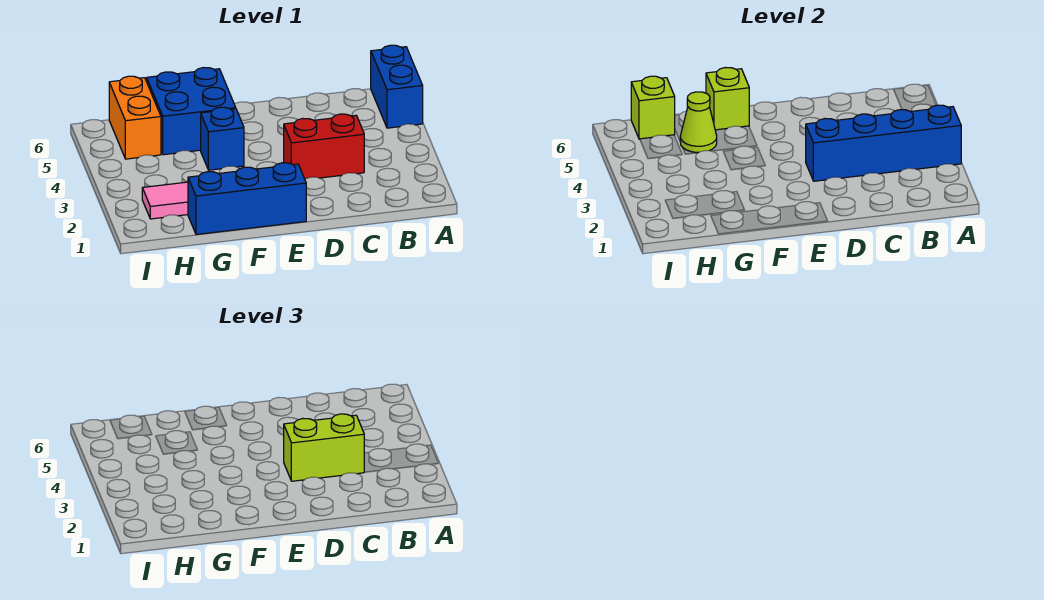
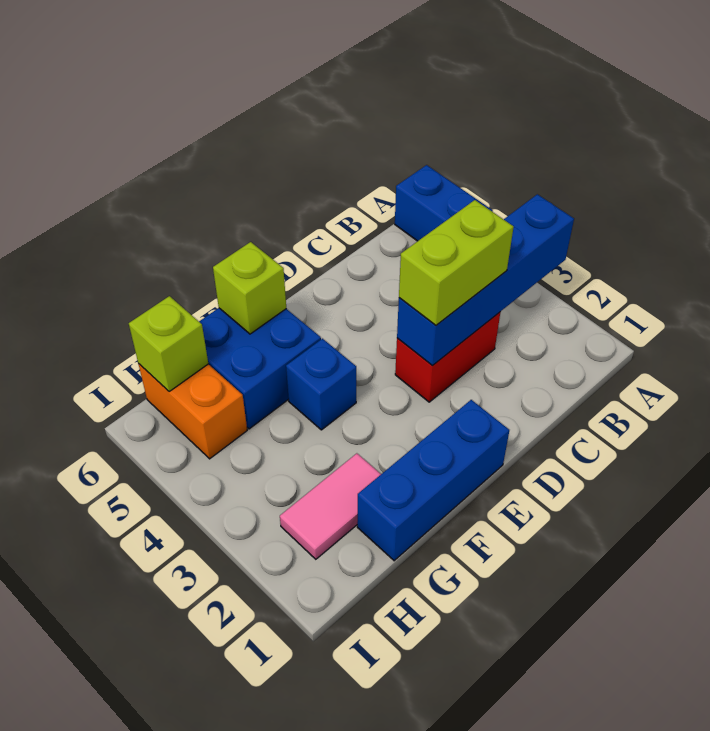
lime 1x1 cone [680,92,717,153] -> none

